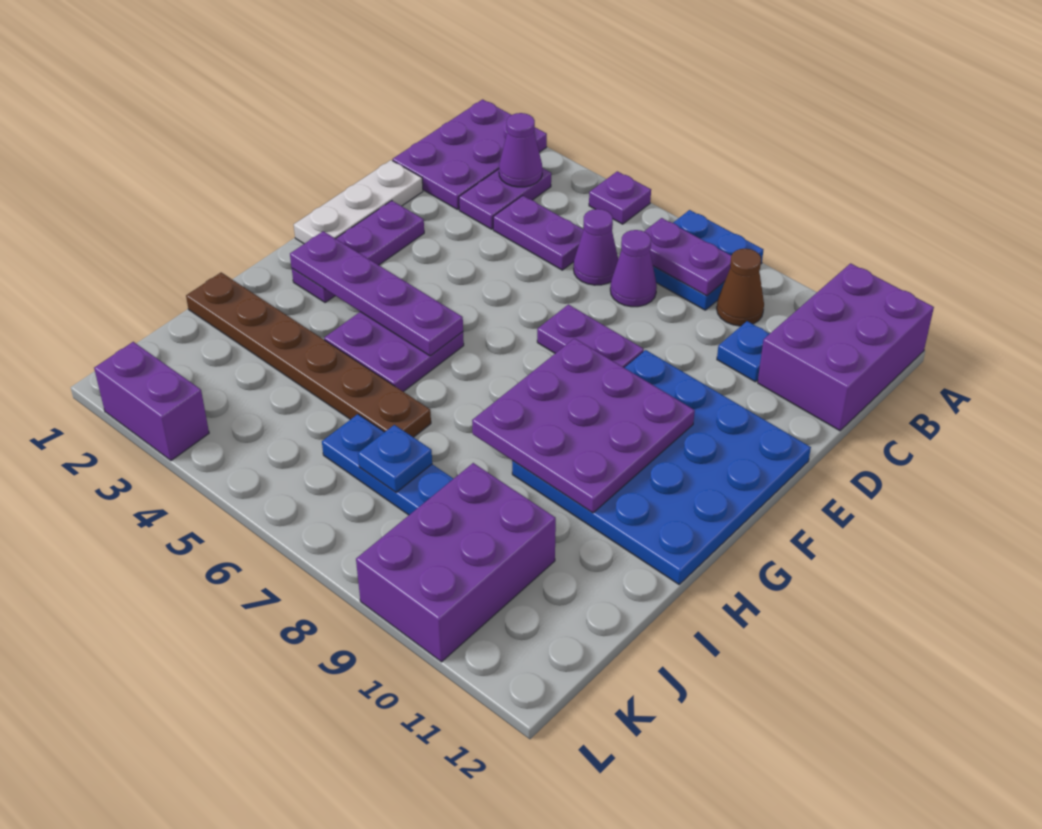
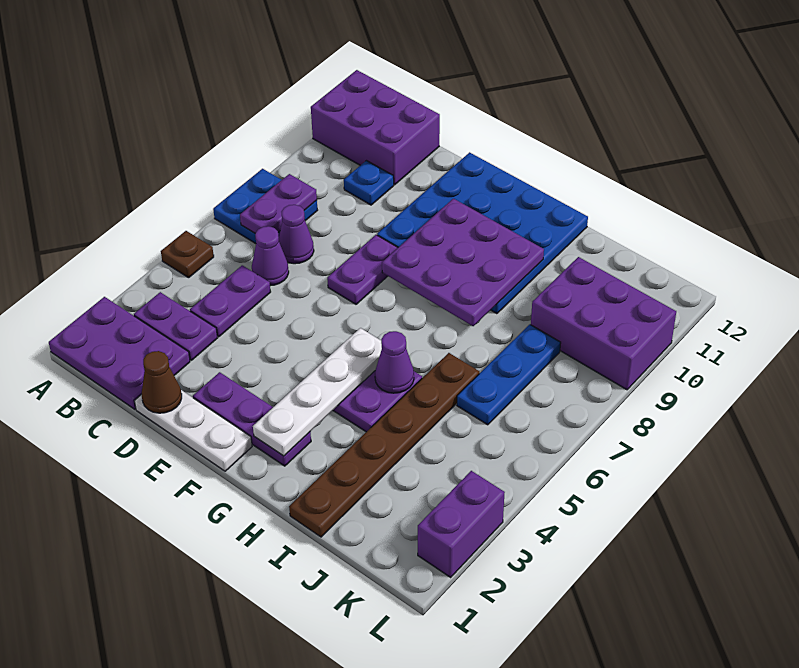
purple 1x1 plate [589,171,651,224] -> brown 1x1 plate [161,231,214,278]
purple 1x1 cone [499,113,542,187] -> purple 1x1 cone moved to [375,331,414,393]
brown 1x1 cone [717,249,764,326] -> brown 1x1 cone moved to [142,351,182,413]
purple 1x4 plate [290,231,463,356] -> white 1x4 plate [253,328,382,456]
blue 1x1 plate [358,425,432,492] -> none

